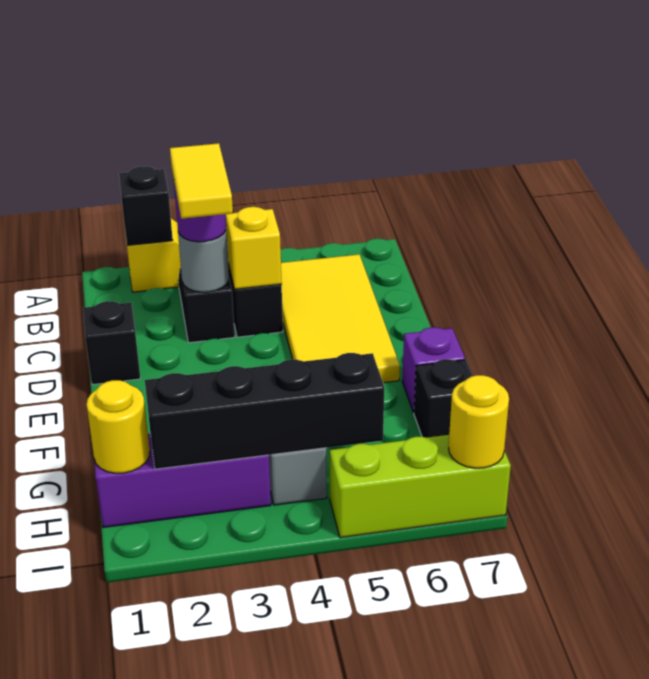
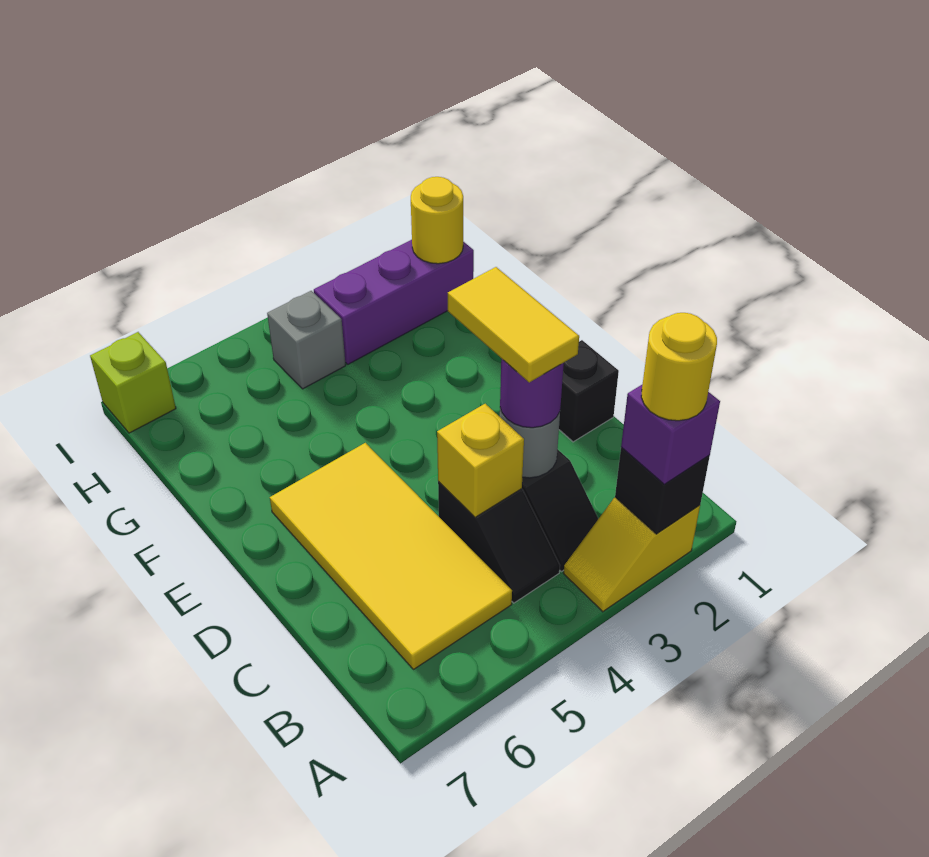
purple 1x1 brick [402,327,465,413] -> purple 1x1 brick moved to [621,385,720,485]
black 1x1 brick [414,359,473,438] -> none
black 1x4 brick [145,353,384,469] -> none
lime 1x3 brick [330,435,511,538] -> lime 1x1 brick [90,332,176,433]
yellow 1x1 round brick [449,375,509,468] -> yellow 1x1 round brick moved to [641,313,717,421]

